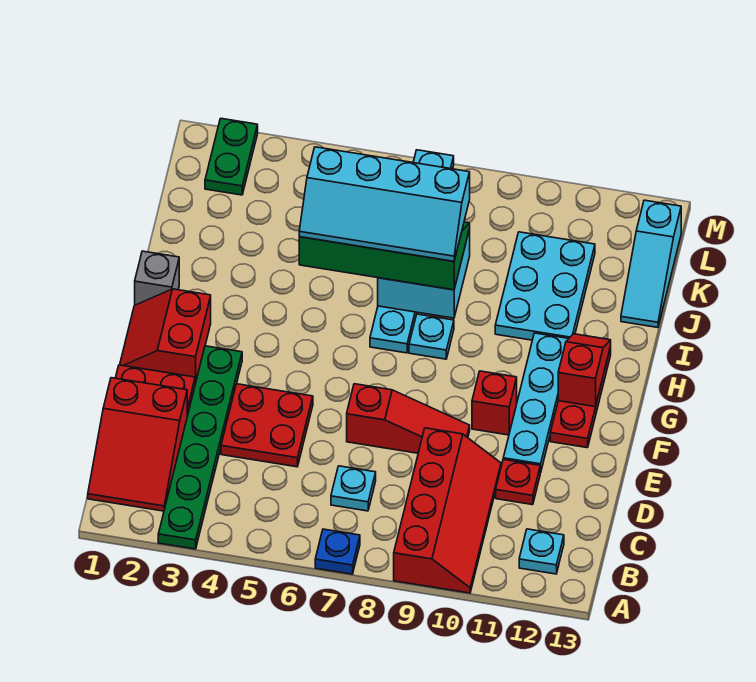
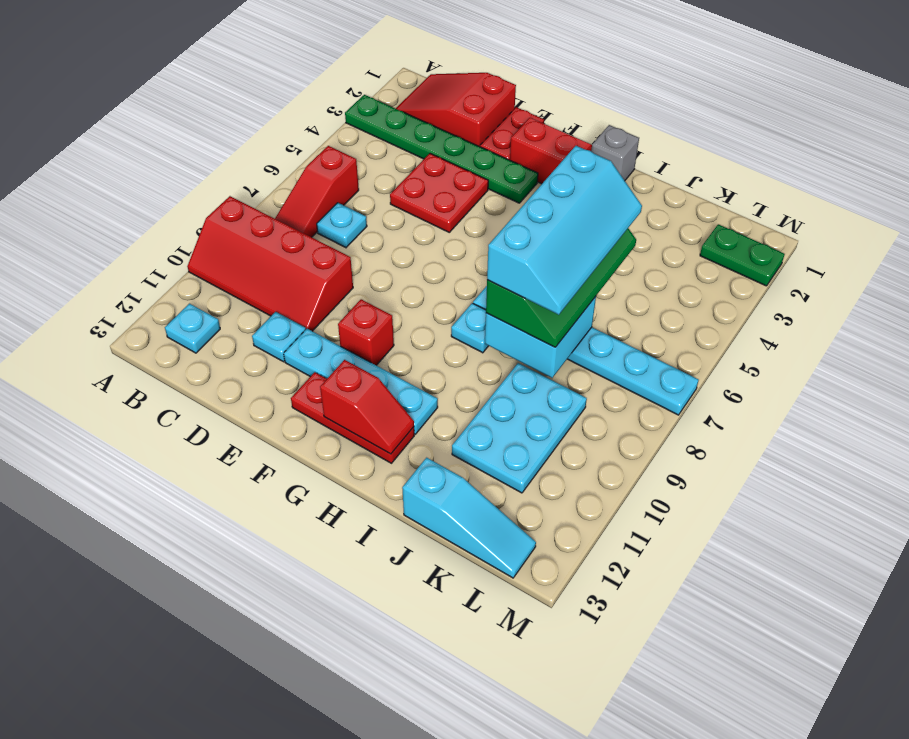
blue 1x1 plate [315,529,360,574] -> none
red 1x1 plate [496,459,540,505] -> cyan 1x1 plate [252,312,306,362]
red 1x3 slope [347,384,470,453] -> red 1x3 slope moved to [275,146,359,237]
cyan 2x4 slope [299,147,470,261] -> cyan 2x4 slope turned to [487,146,642,315]
cyan 2x3 plate [495,232,595,340] -> cyan 2x3 plate turned to [452,363,587,493]
cyan 1x3 slope [621,200,681,328] -> cyan 1x3 slope turned to [402,458,536,578]

